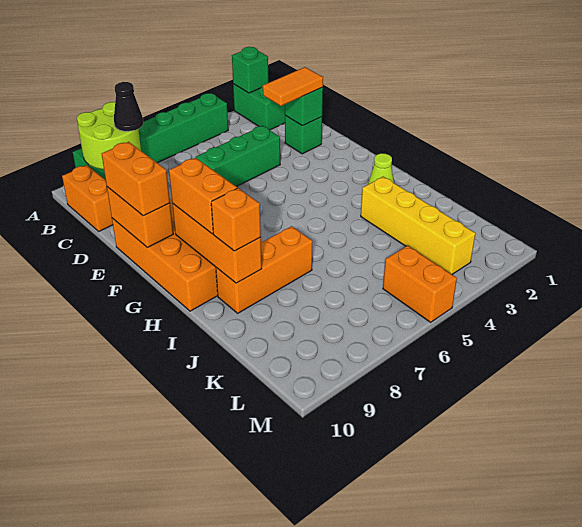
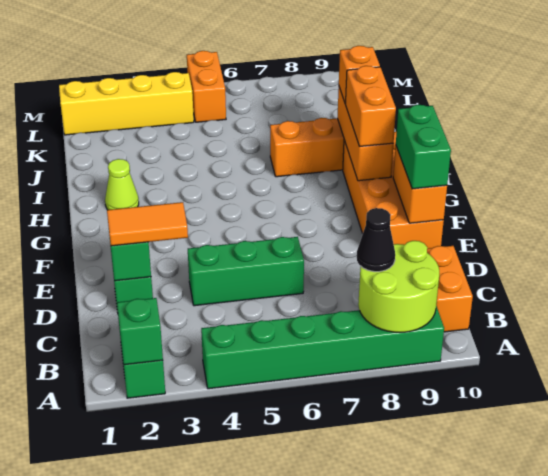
orange 1x2 brick [102,142,170,216] -> green 1x2 brick [396,105,451,189]
yellow 1x4 brick [361,177,475,274] -> yellow 1x4 brick turned to [59,72,194,135]

